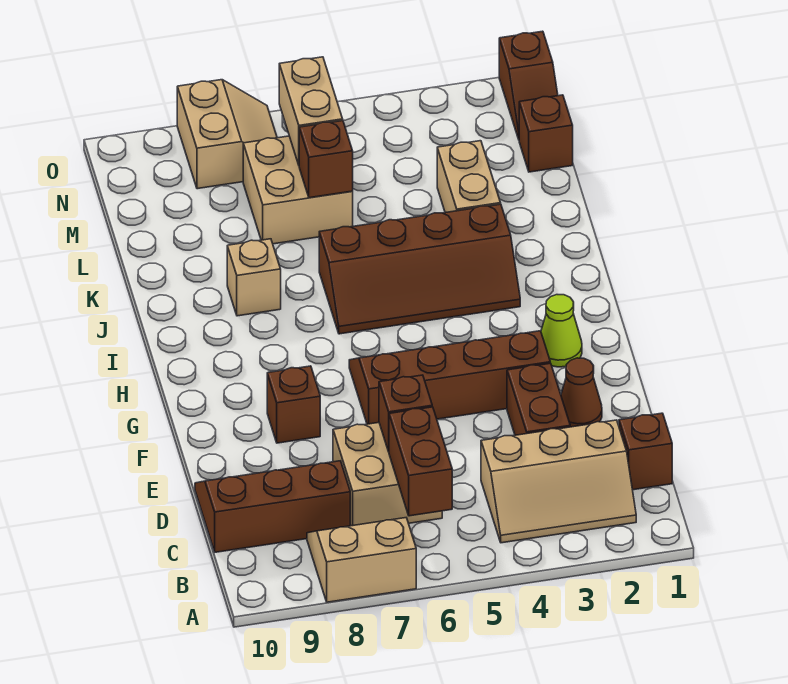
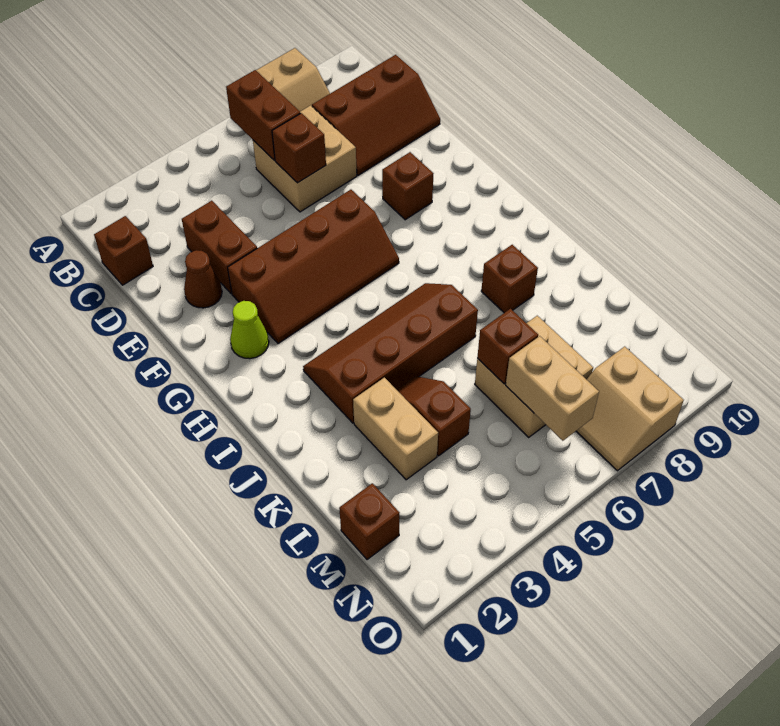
tan 2x3 slope [481,420,636,543] -> none
tan 1x1 brick [227,239,281,316] -> brown 1x1 brick [481,245,538,313]
brown 1x2 slope [499,31,558,139] -> brown 1x2 slope moved to [397,376,471,456]

